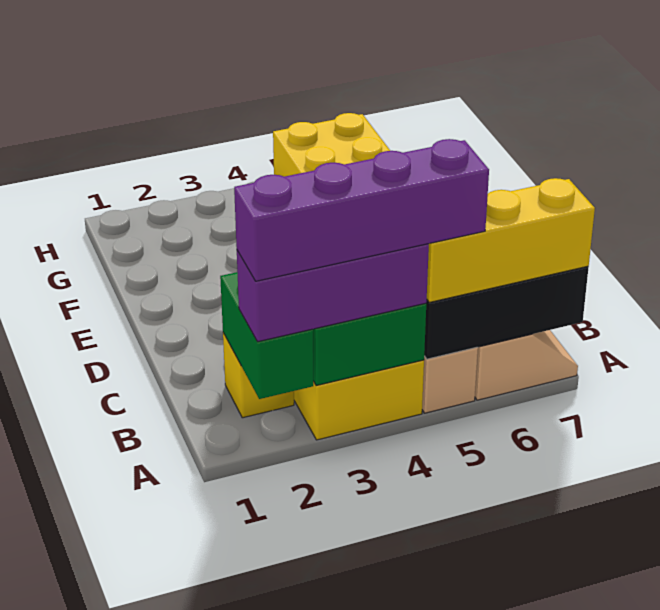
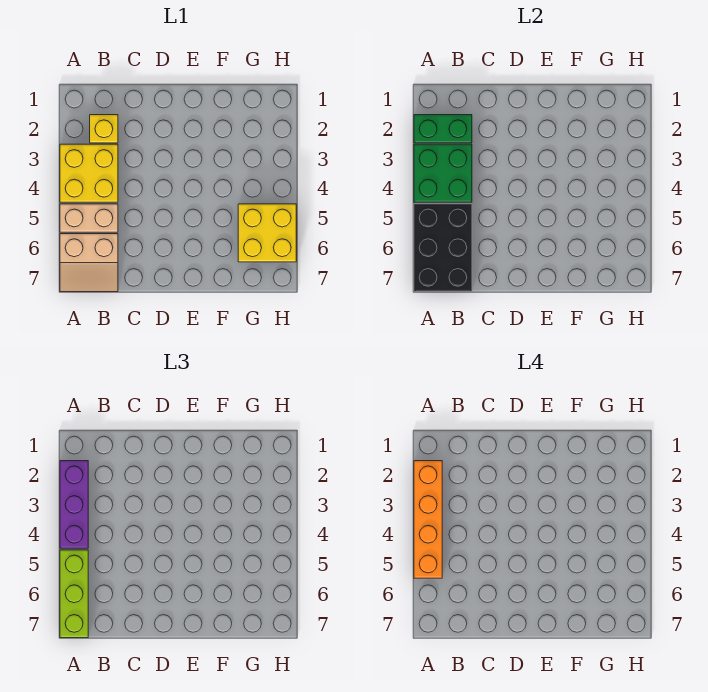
purple 1x4 brick [234,139,489,281] -> orange 1x4 brick [414,461,442,578]
yellow 1x3 brick [427,178,595,302] -> lime 1x3 brick [60,550,88,638]

